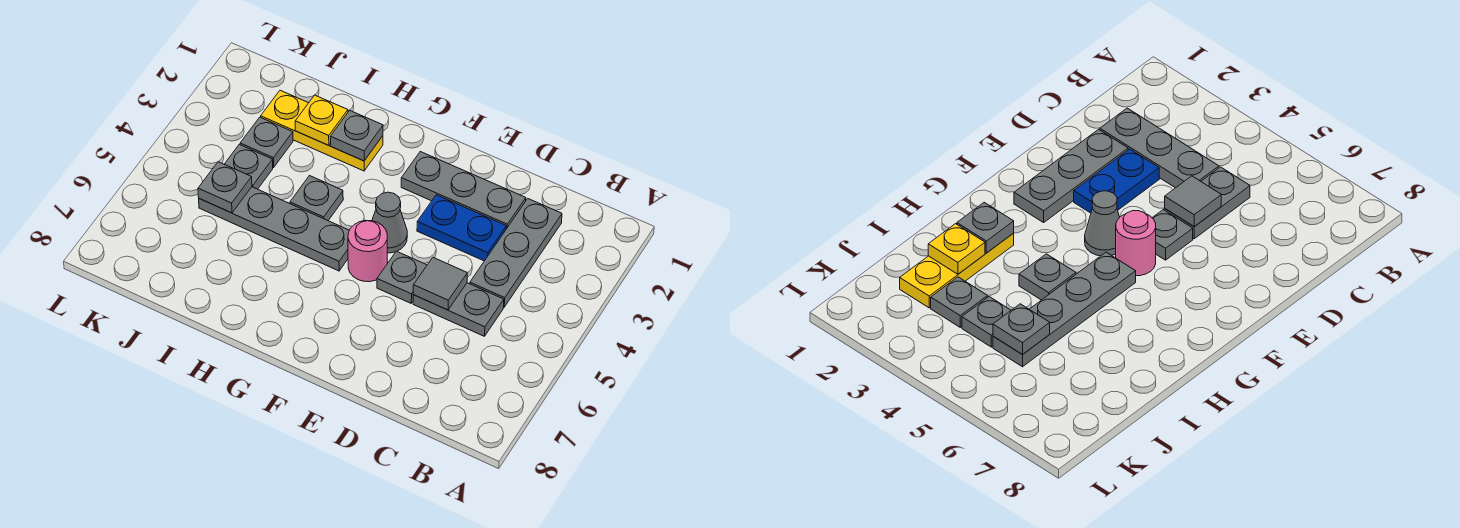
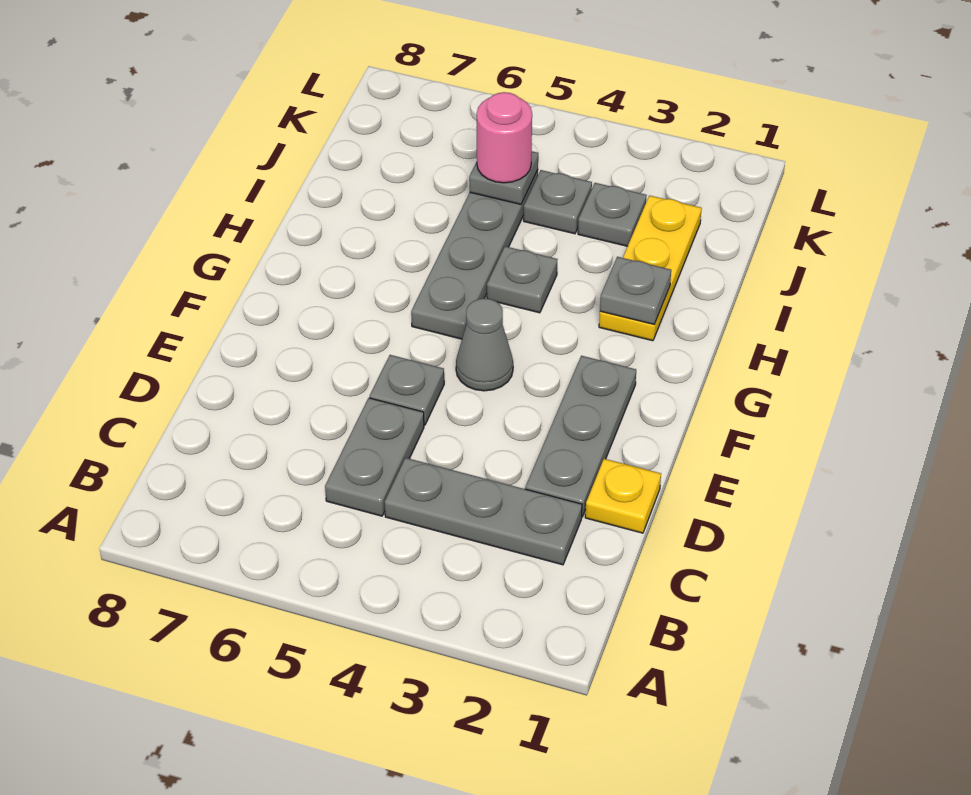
blue 1x2 plate [417,195,506,261] -> none
grey 1x1 tile [413,258,467,310] -> none
pink 1x1 round brick [348,220,387,282] -> pink 1x1 round brick moved to [477,92,532,183]
yellow 1x1 plate [295,95,348,145] -> yellow 1x1 plate moved to [585,459,661,533]

